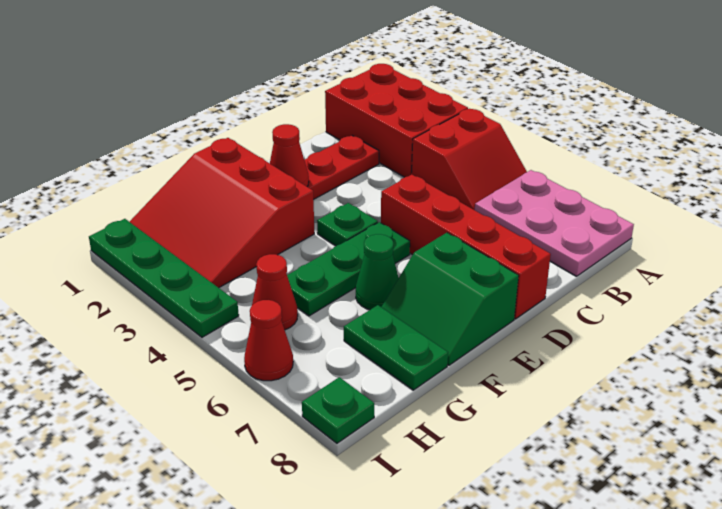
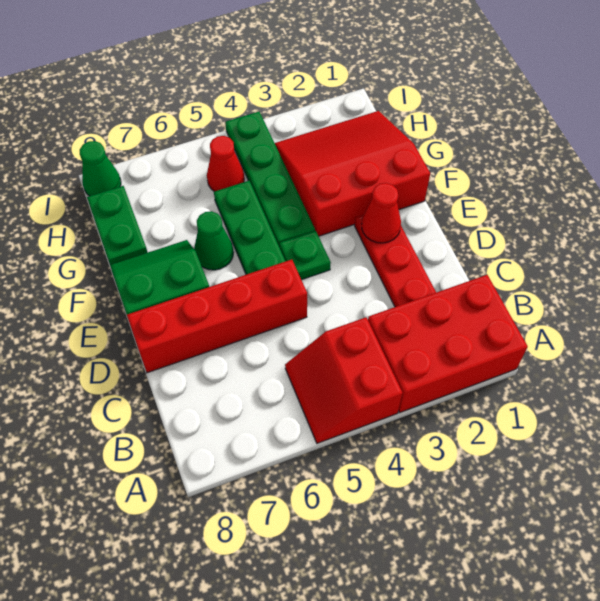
pink 2x3 plate [475,170,634,276] -> none
green 1x2 plate [344,305,448,390] -> green 1x2 plate turned to [87,186,148,265]
green 1x4 plate [89,219,239,337] -> green 1x4 plate turned to [225,112,315,247]
red 1x1 cone [244,300,293,381] -> none
green 1x1 plate [302,377,374,443] -> green 1x1 cone [80,141,121,196]

